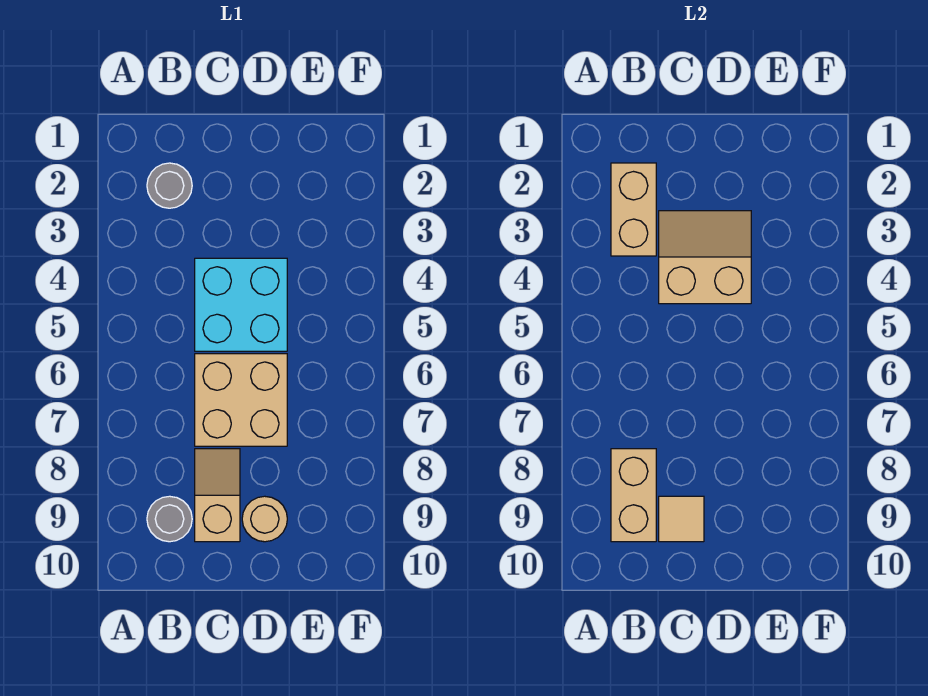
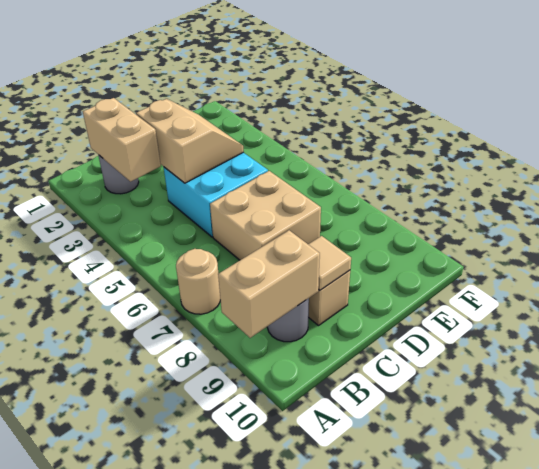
tan 1x2 brick [611,449,656,542] -> tan 1x2 brick turned to [218,230,320,338]
tan 2x2 slope [659,211,751,304] -> tan 2x2 slope turned to [136,99,244,183]
tan 1x1 round brick [242,496,287,542] -> tan 1x1 round brick moved to [176,249,220,314]

